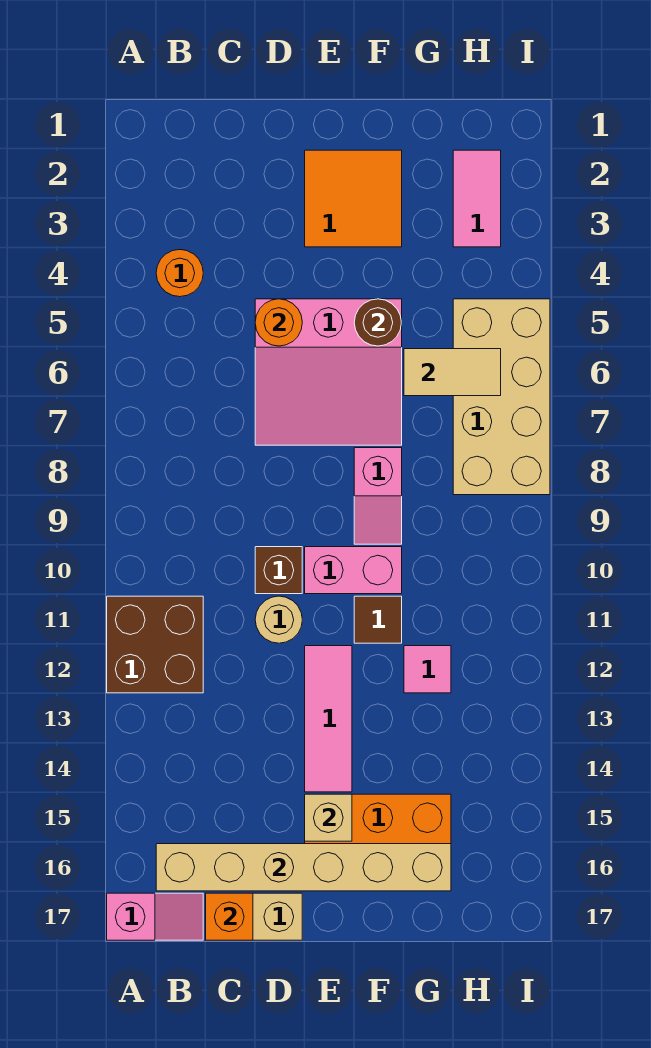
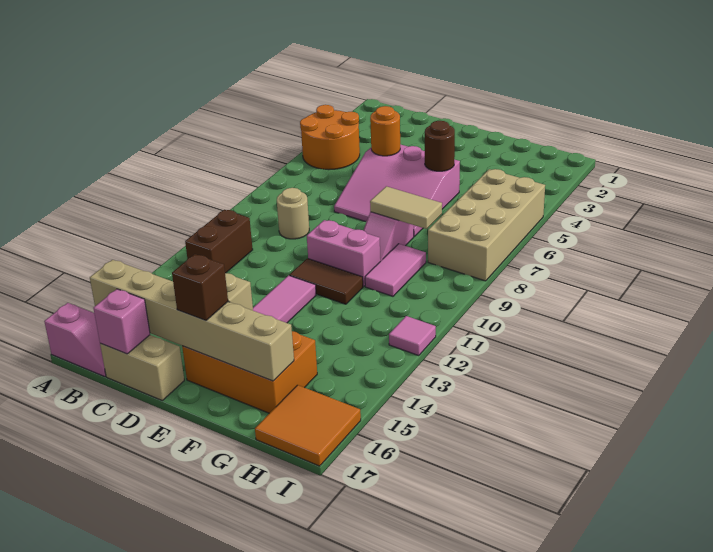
brown 2x2 brick [107,596,203,693] -> brown 1x2 brick [185,210,253,273]
orange 1x1 round brick [156,250,203,297] -> orange 2x2 round brick [300,105,360,170]
orange 1x1 brick [206,893,253,940] -> pink 1x1 brick [93,289,150,354]
brown 1x1 brick [255,547,302,594] -> brown 1x1 brick moved to [172,254,228,320]
tan 1x1 round brick [255,596,302,643] -> tan 1x1 round brick moved to [277,188,309,239]
orange 2x2 tile [305,150,402,247] -> orange 2x2 tile moved to [255,385,361,466]
brown 1x1 tile [354,596,402,643] -> brown 1x2 tile [290,258,363,304]
tan 1x2 tile [404,349,501,396] -> tan 1x2 tile moved to [370,186,442,229]
pink 1x1 tile [404,646,451,693] -> pink 1x1 tile moved to [389,316,436,356]
pink 1x2 tile [453,150,501,247] -> pink 1x2 tile moved to [365,244,426,296]

